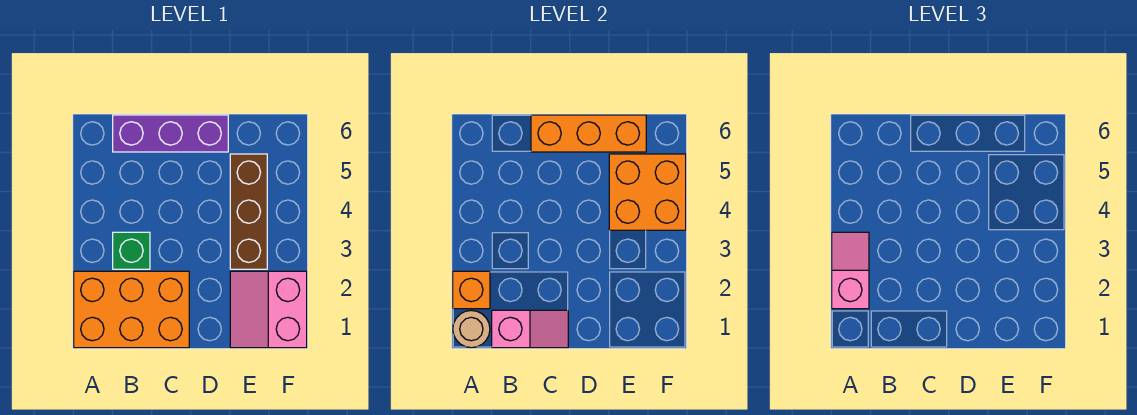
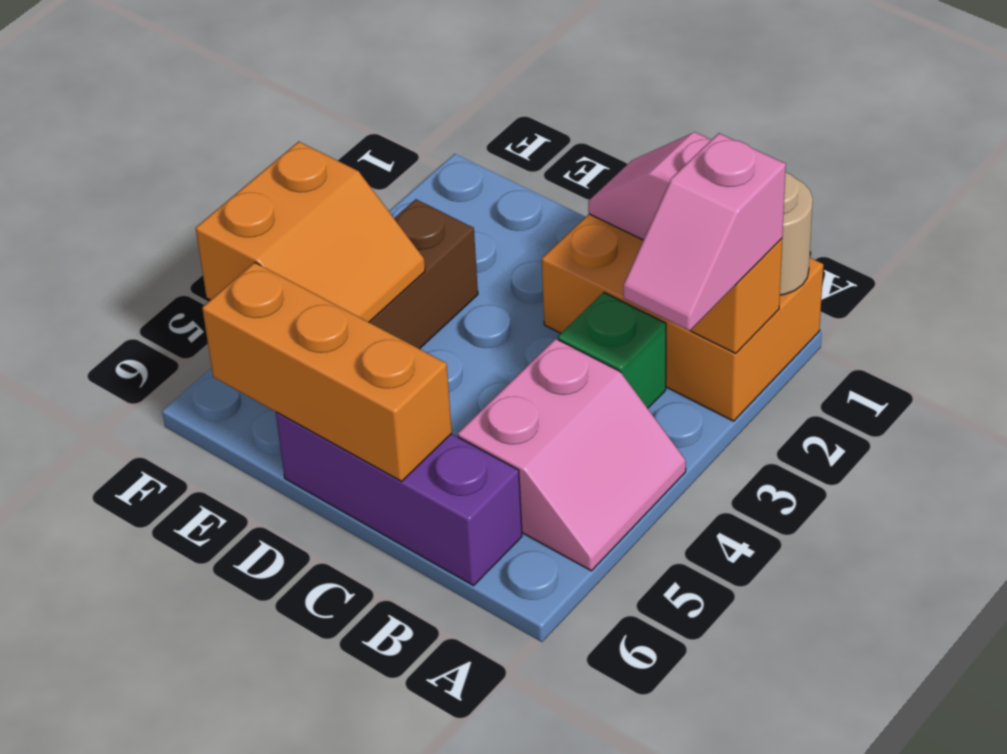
pink 2x2 slope [230,271,307,348] -> pink 2x2 slope moved to [458,339,686,571]
orange 2x2 brick [609,154,686,230] -> orange 2x2 slope [196,142,425,322]

